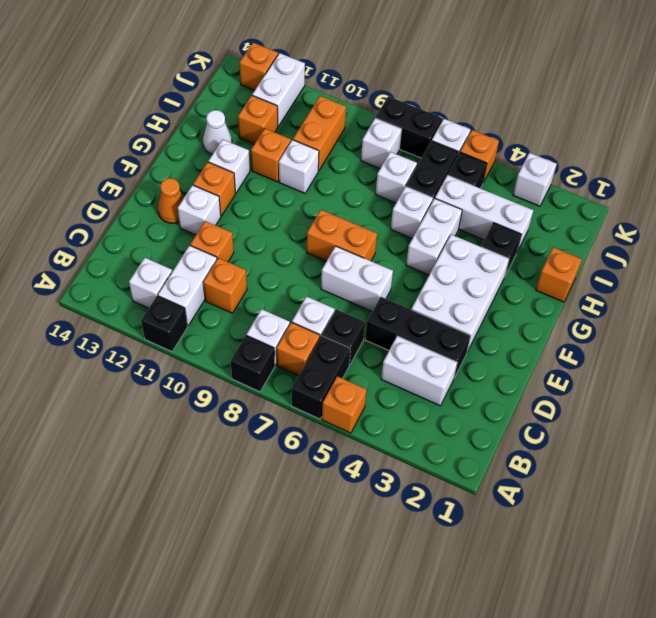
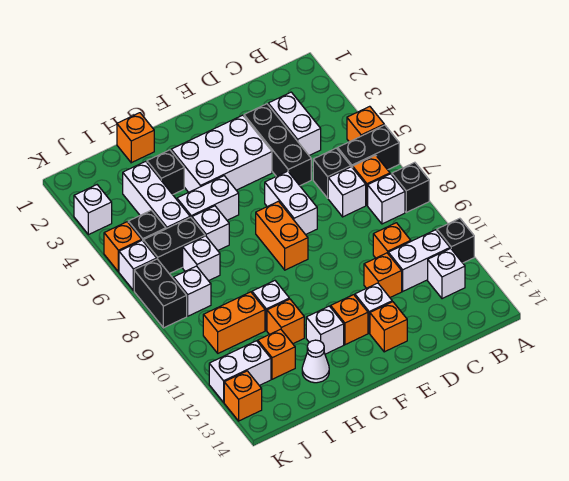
orange 1x1 cone [158,178,184,223] -> orange 1x1 brick [370,302,407,352]

